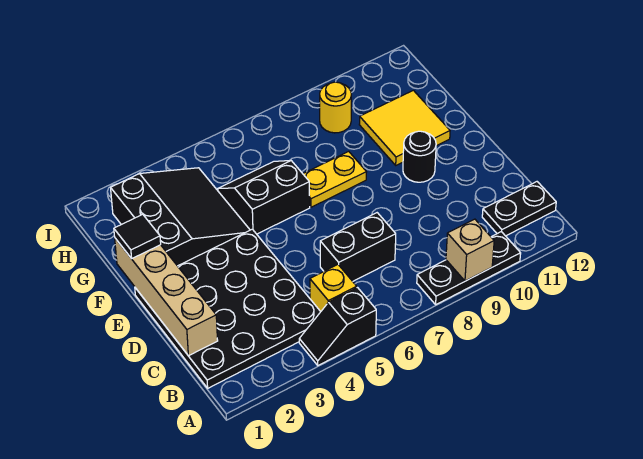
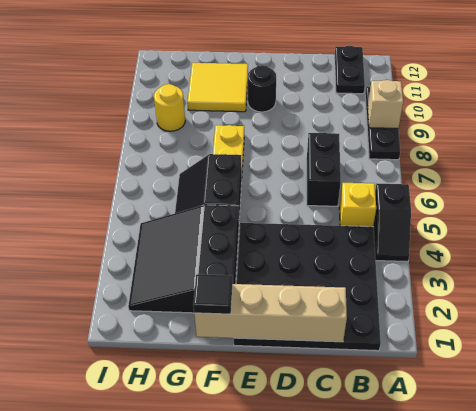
black 3x3 slope [111,168,250,266] -> black 3x3 slope turned to [128,205,239,313]

